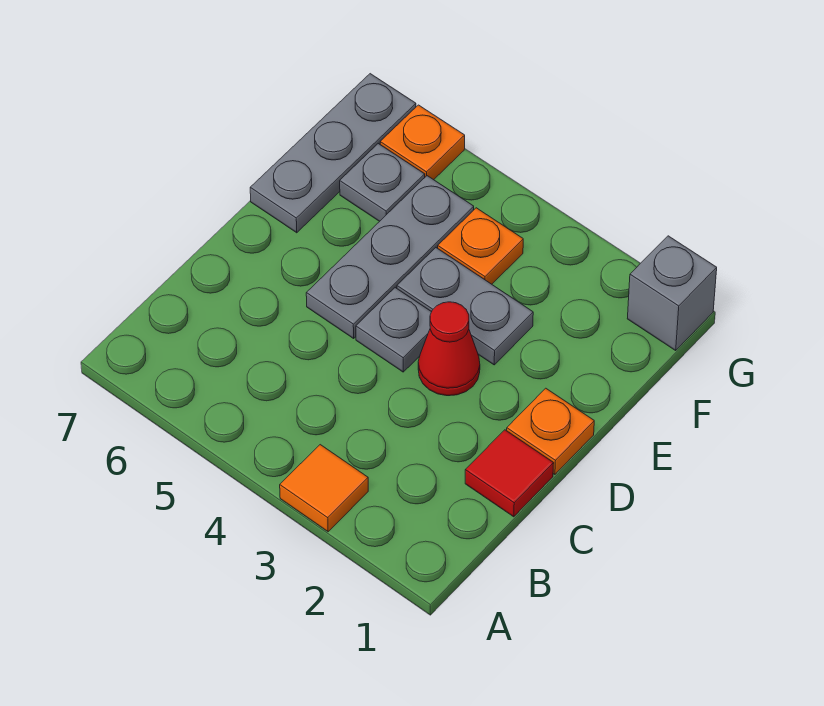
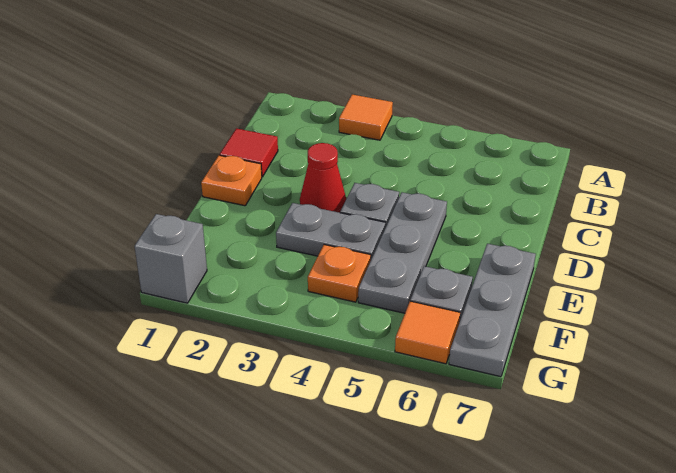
orange 1x1 plate [380,105,465,180] -> orange 1x1 tile [395,301,460,364]

